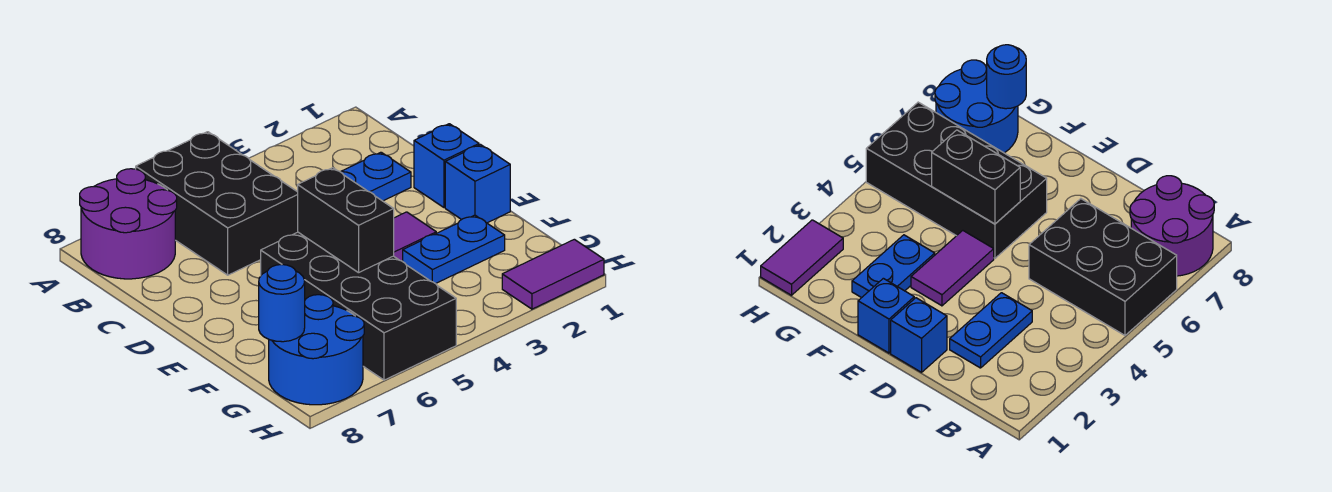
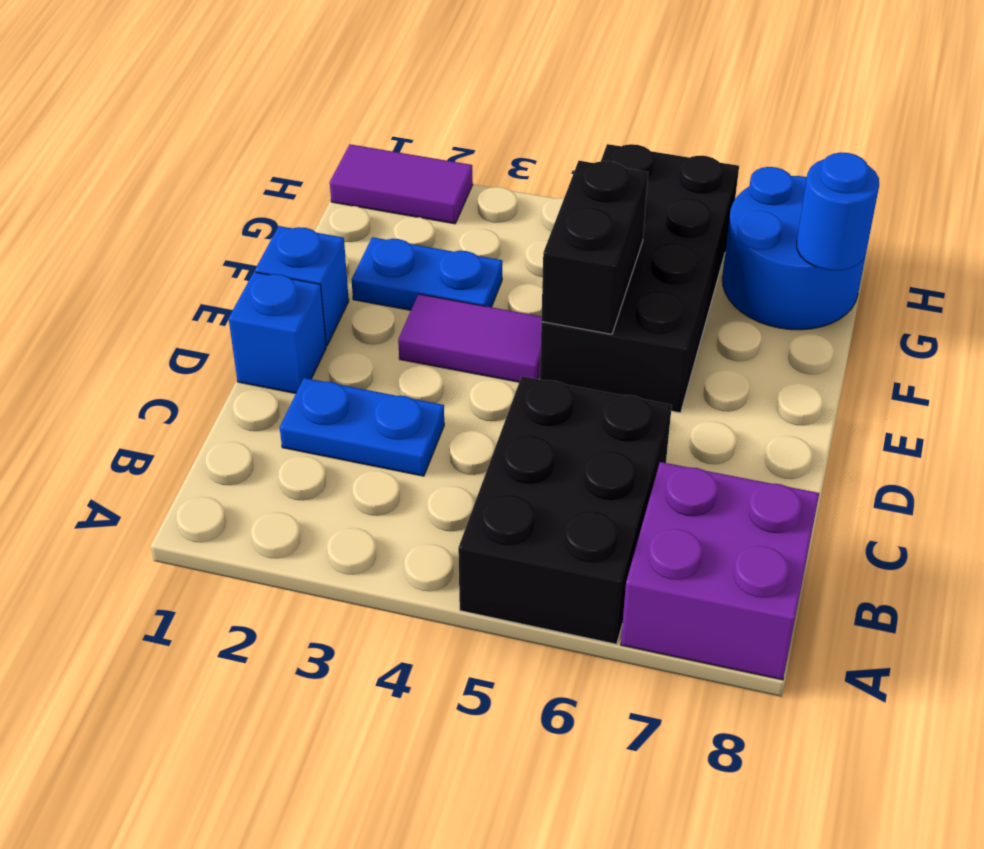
purple 2x2 round brick [80,169,177,279] -> purple 2x2 brick [621,462,819,680]

